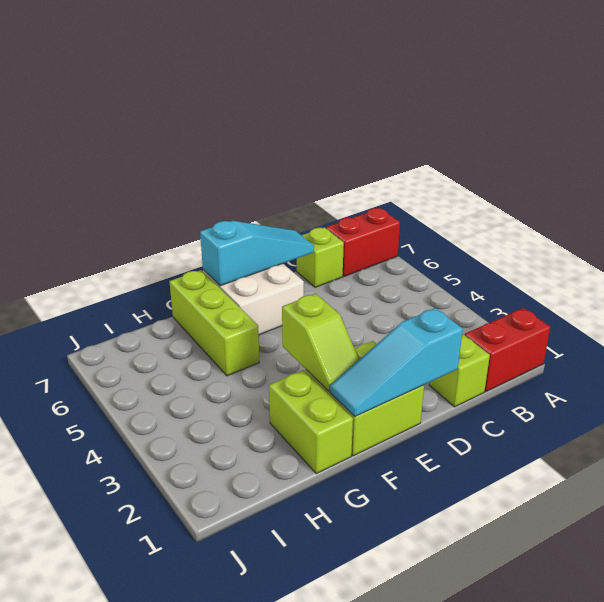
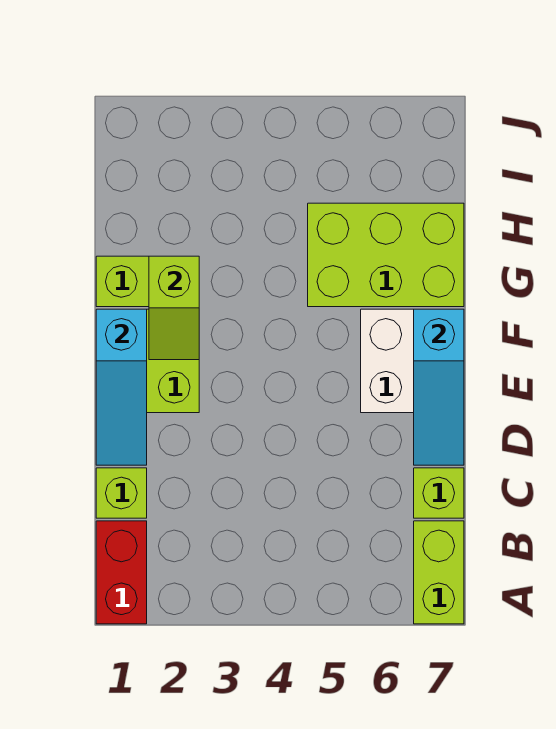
red 1x2 brick [326,208,400,276] -> lime 1x2 brick [414,521,464,624]
cyan 1x3 slope [330,308,463,417] -> cyan 1x3 slope turned to [96,309,147,465]
lime 1x2 slope [282,294,359,391] -> lime 1x2 slope turned to [149,256,199,360]
lime 1x3 brick [169,270,259,376] -> lime 2x3 brick [308,203,464,307]

